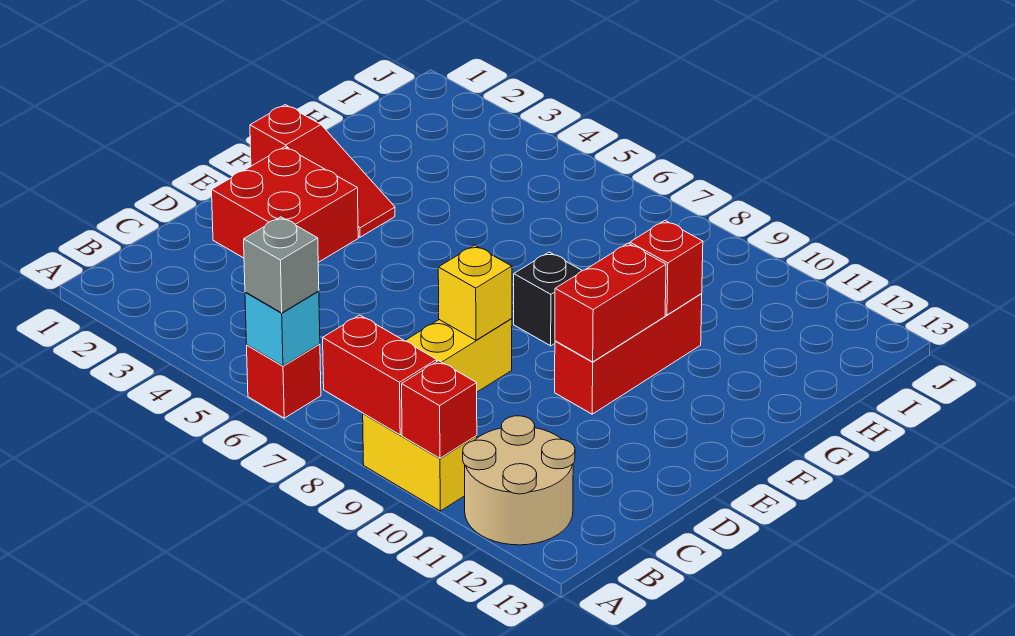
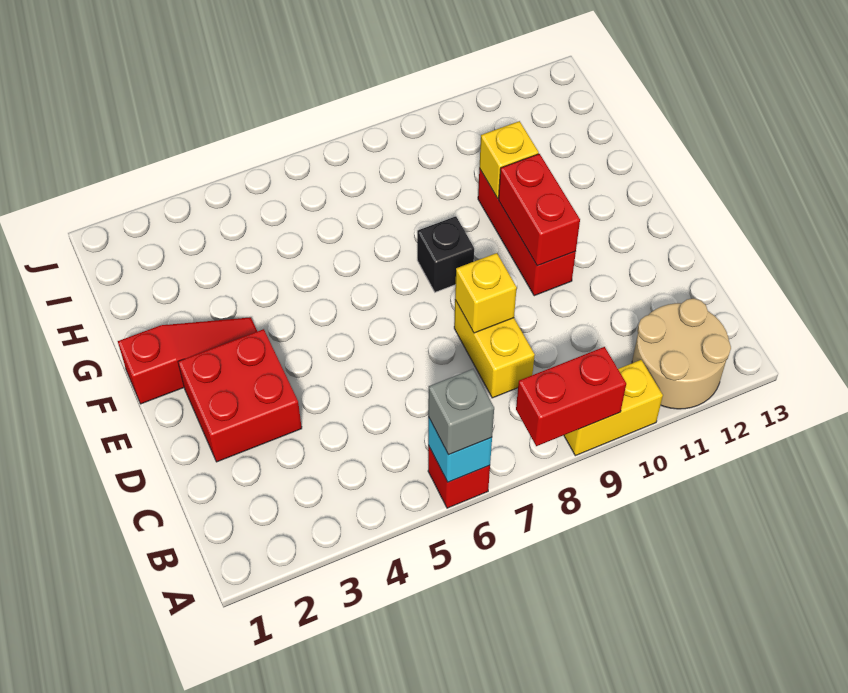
red 1x1 brick [402,361,477,458] -> none
red 1x1 brick [630,220,703,315] -> yellow 1x1 brick [479,121,539,198]

